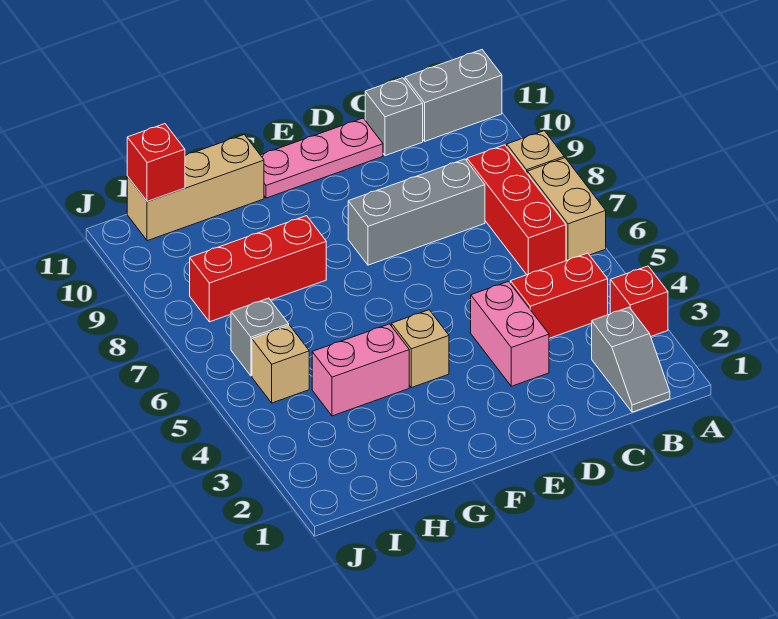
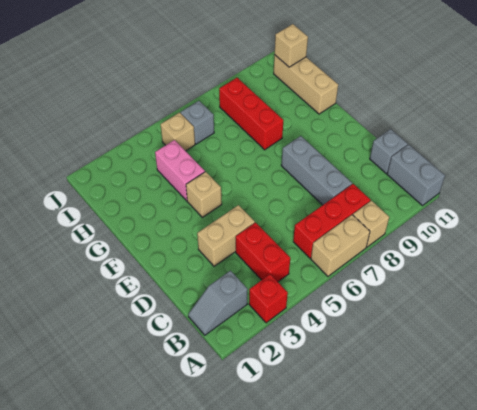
pink 1x2 brick [471,281,549,386] -> tan 1x2 brick [197,205,255,266]
pink 1x3 plate [261,118,383,198] -> none
red 1x1 brick [127,124,185,201] -> tan 1x1 brick [275,24,308,67]

